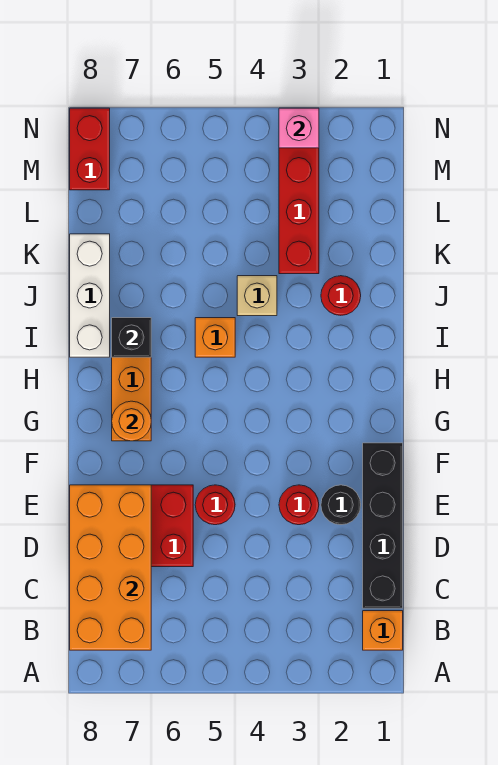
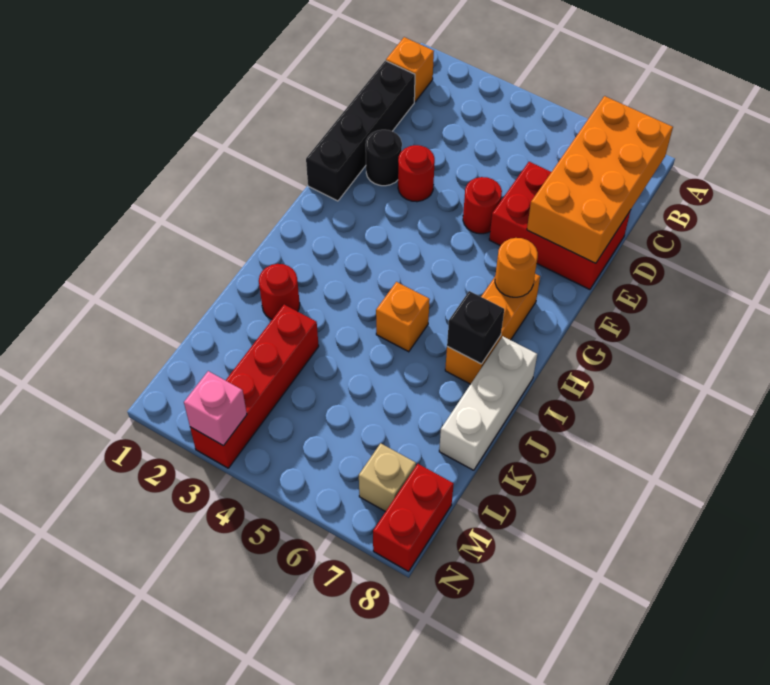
tan 1x1 brick [237,276,277,316] -> tan 1x1 brick moved to [359,443,416,512]

